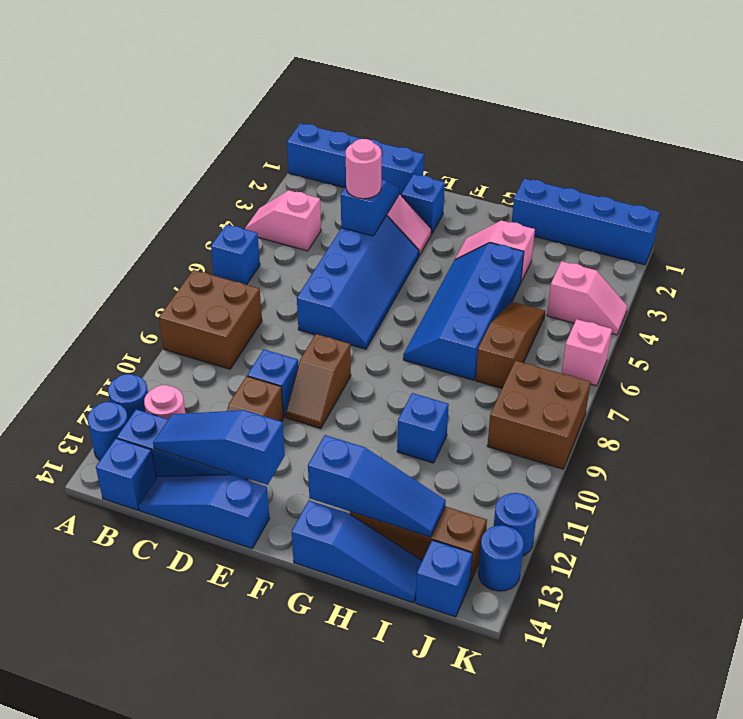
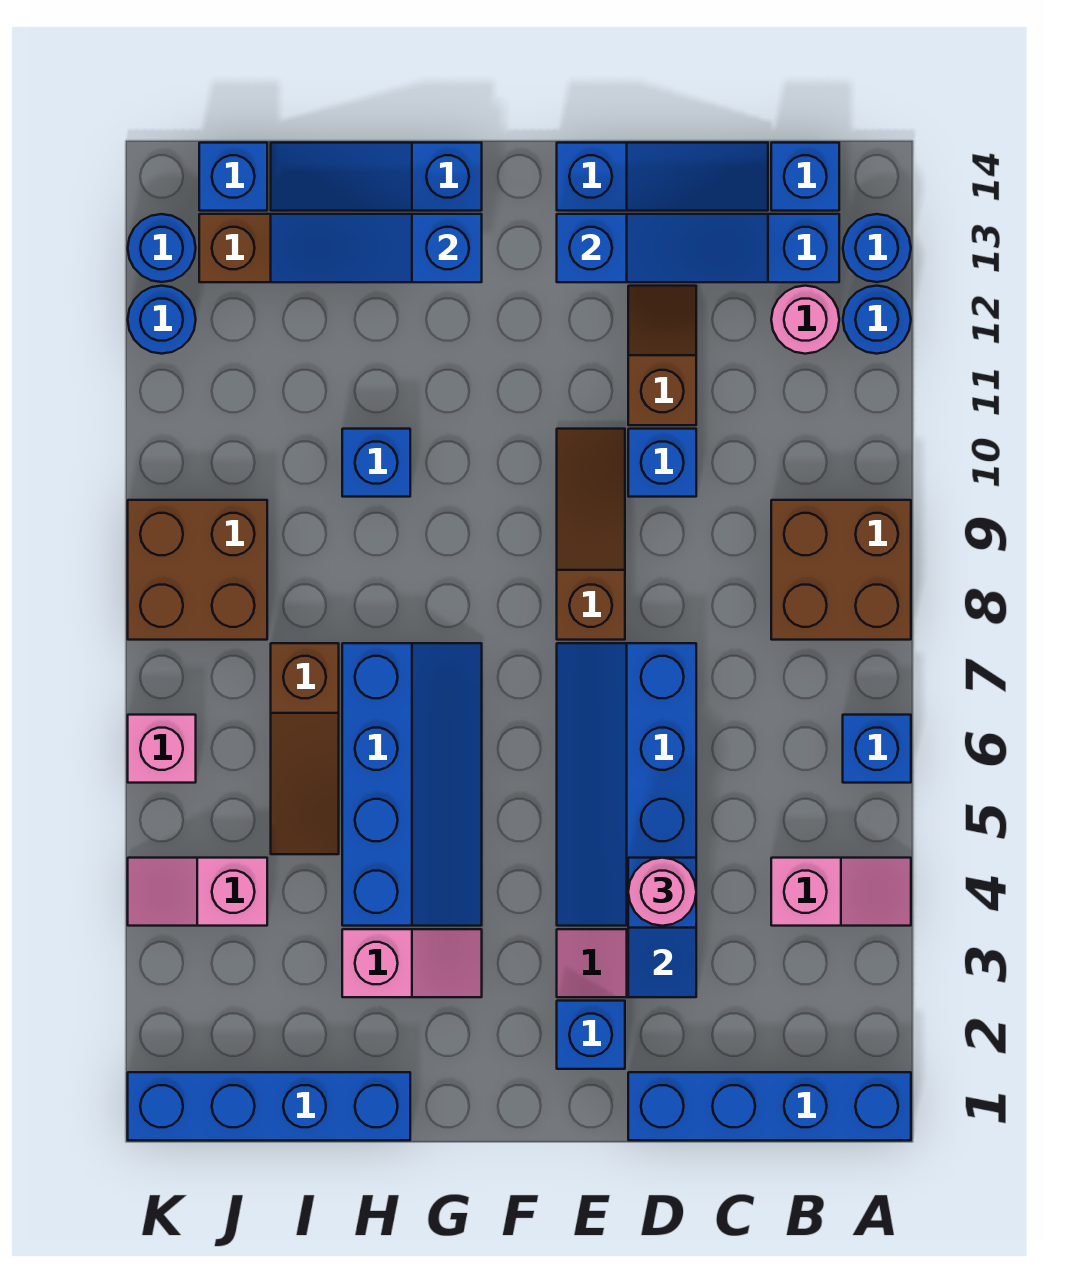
brown 1x2 slope [286,334,351,429] -> brown 1x3 slope [557,429,625,640]

